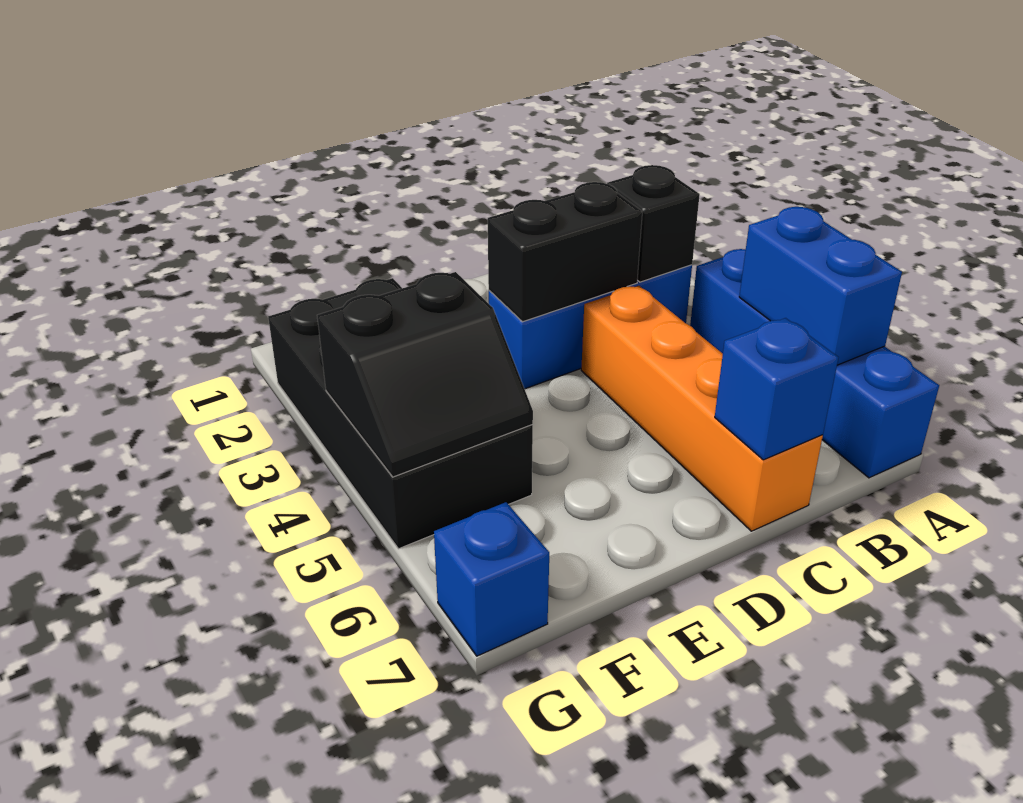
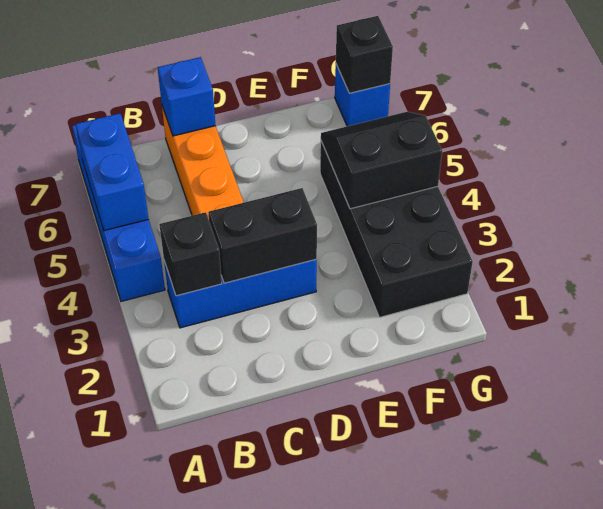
none -> black 1x1 brick [336,16,393,93]

